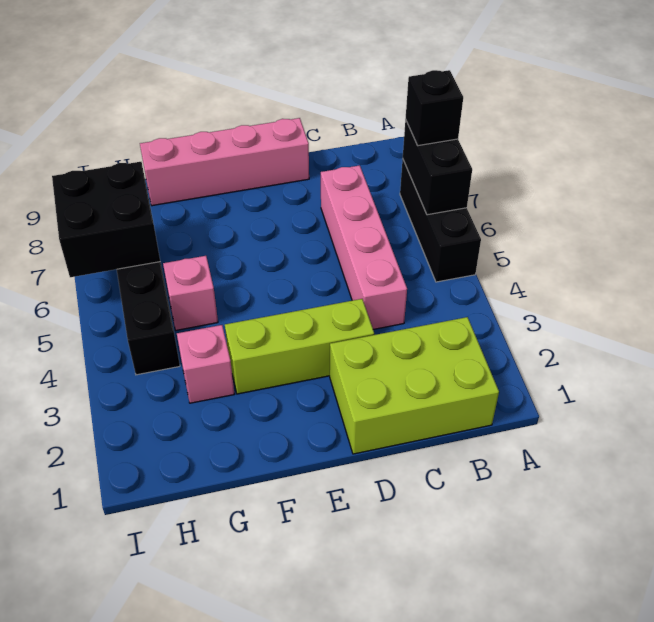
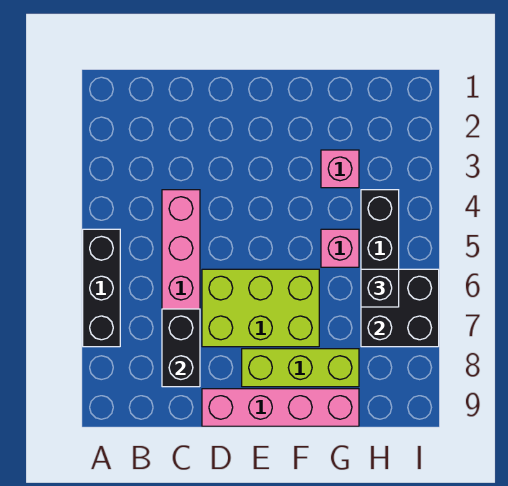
black 1x2 brick [403,119,472,215] -> black 1x2 brick moved to [162,309,200,387]
black 1x1 brick [406,70,463,146] -> black 1x1 brick moved to [361,269,399,307]
lime 2x3 brick [330,317,499,454] -> lime 2x3 brick moved to [202,269,319,347]
lime 1x3 brick [225,299,374,394] -> lime 1x3 brick moved to [242,349,359,387]

